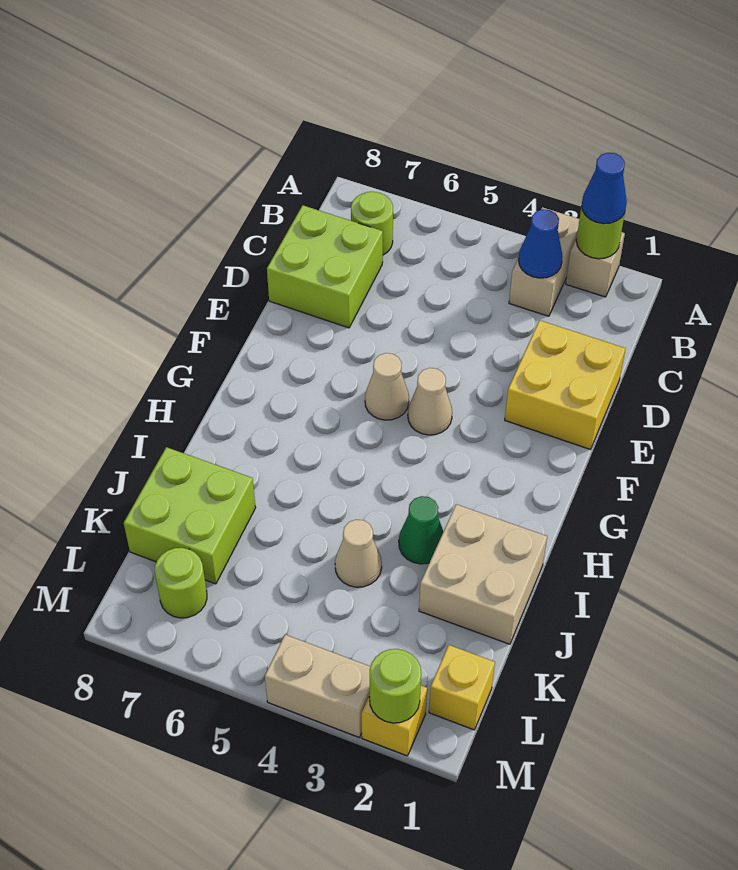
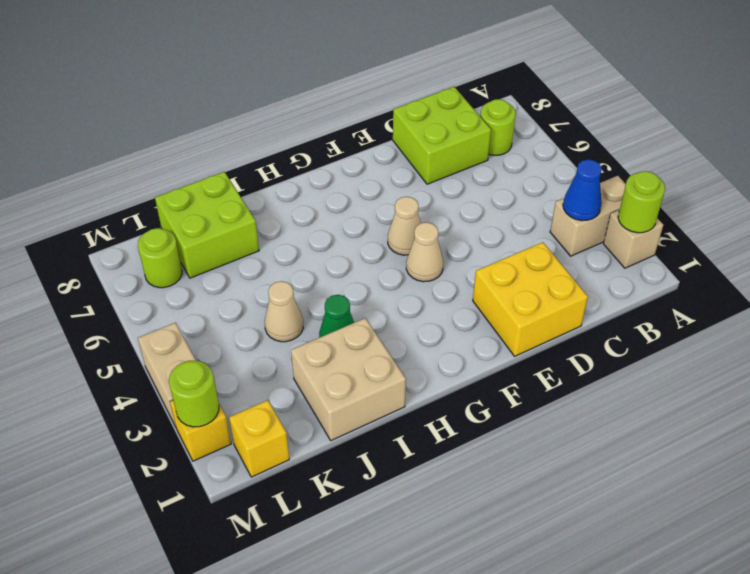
blue 1x1 cone [582,153,627,224] -> none

